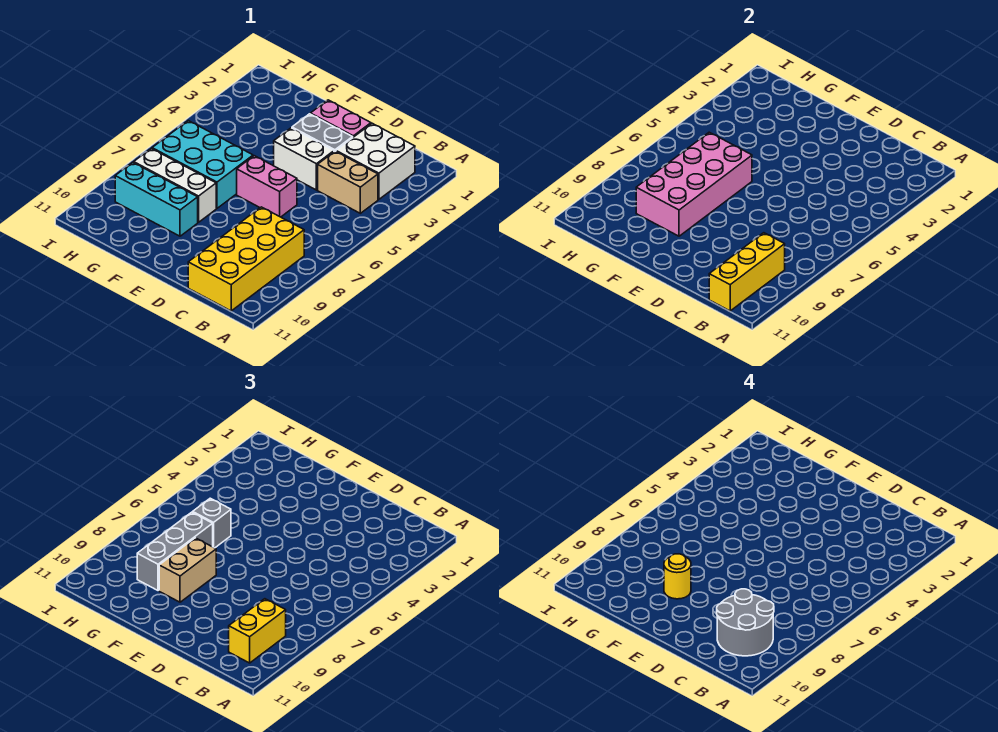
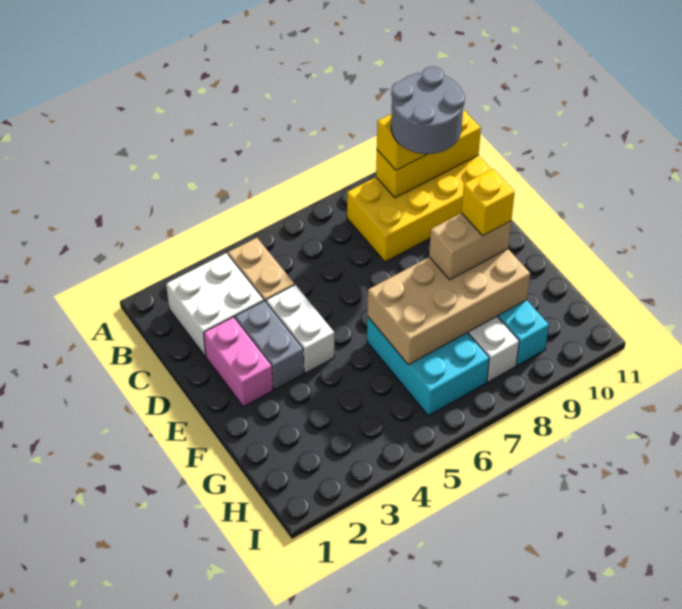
pink 1x2 brick [237,156,297,217] -> none
pink 2x4 brick [636,132,752,236] -> tan 2x4 brick [367,249,530,365]
yellow 1x1 round brick [664,554,691,599] -> yellow 1x1 brick [462,169,515,236]
grey 1x1 brick [193,498,231,548] -> none
grey 1x3 brick [137,512,213,591] -> none

